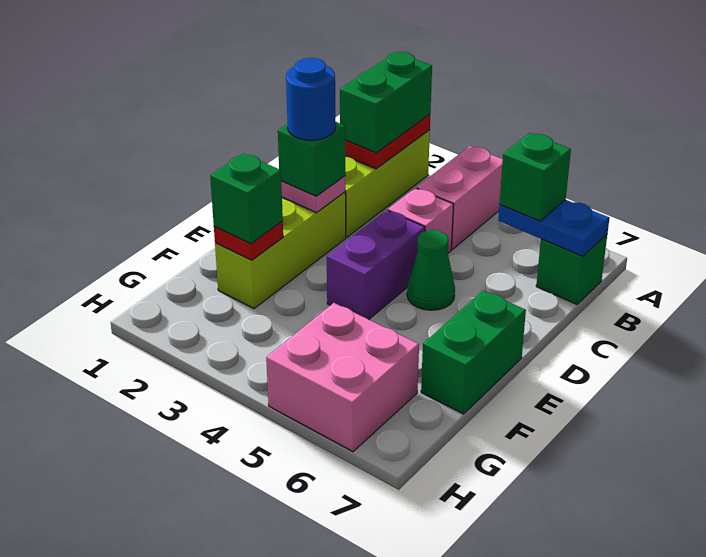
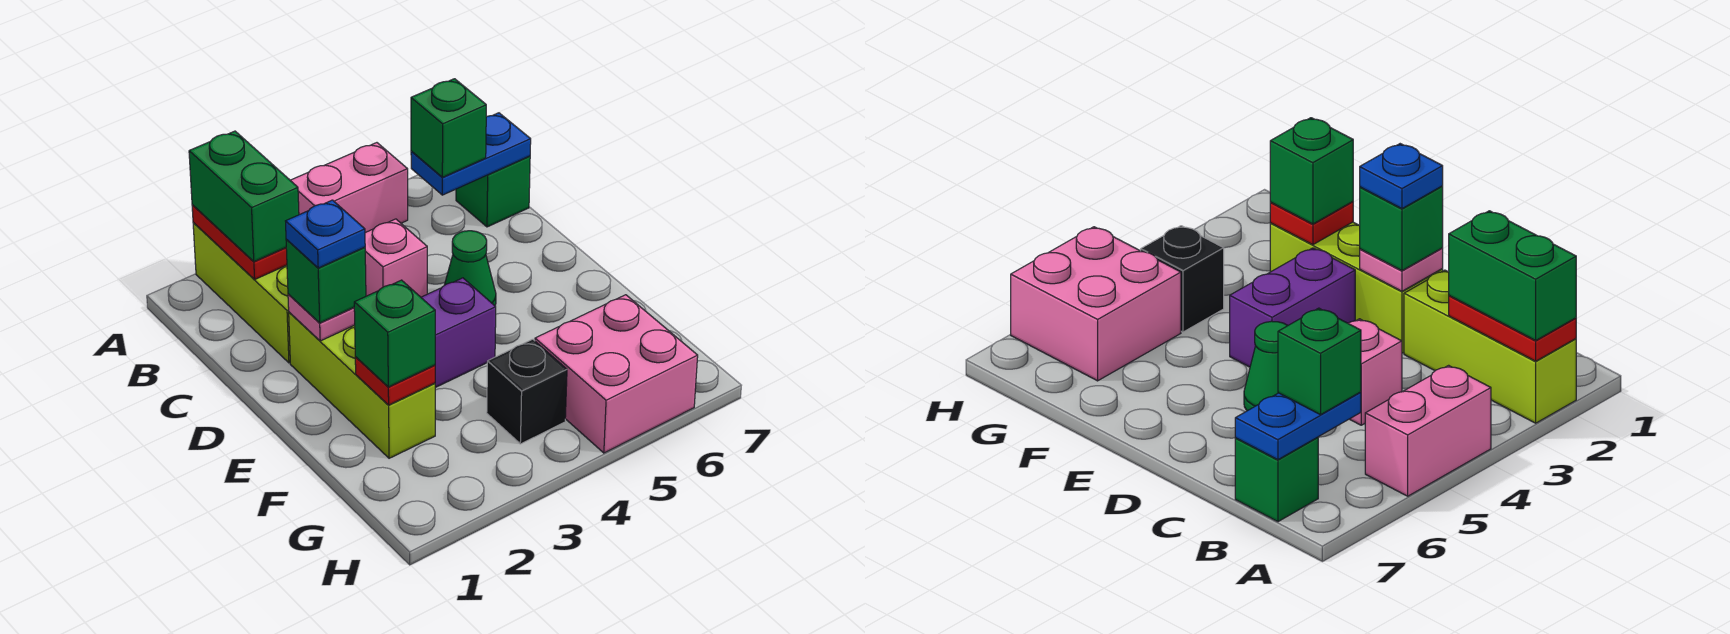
pink 1x2 brick [417,146,503,250] -> pink 1x2 brick turned to [290,143,408,233]
blue 1x1 round brick [286,58,336,140] -> blue 1x1 plate [286,200,365,268]
purple 1x2 brick [327,210,425,319] -> purple 1x2 brick turned to [421,278,496,388]
green 1x2 brick [421,291,526,414] -> none
none -> black 1x1 brick [487,339,567,444]

